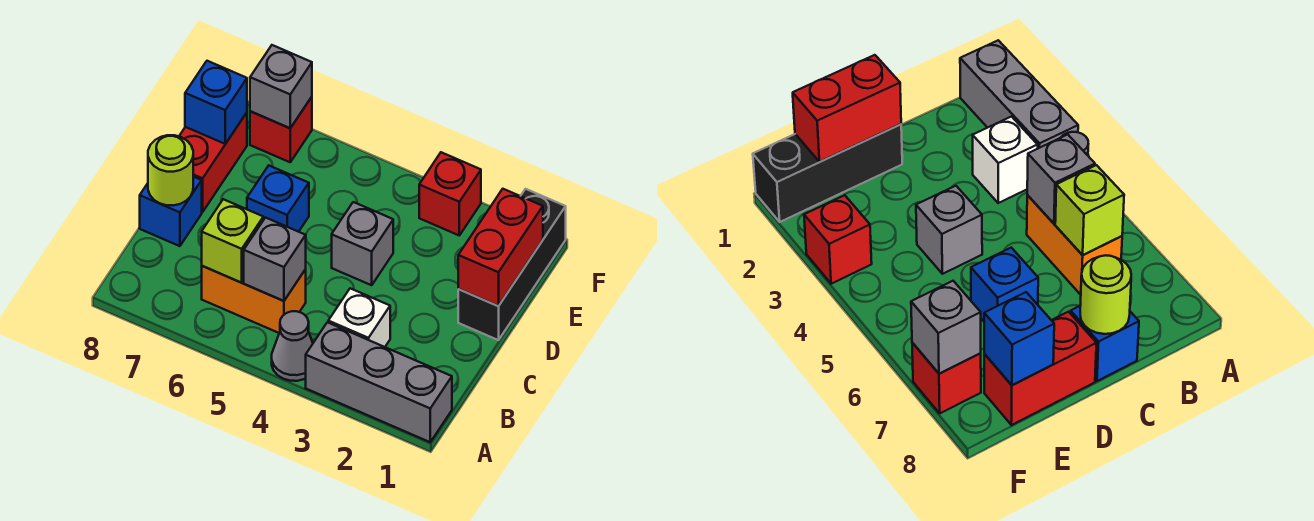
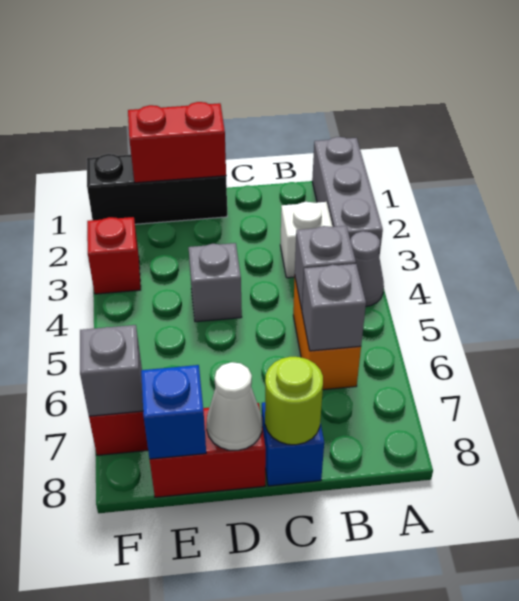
lime 1x1 brick [202,199,263,283] -> grey 1x1 brick [302,264,366,351]
blue 1x1 brick [247,166,309,232] -> none
none -> white 1x1 cone [206,362,262,450]

